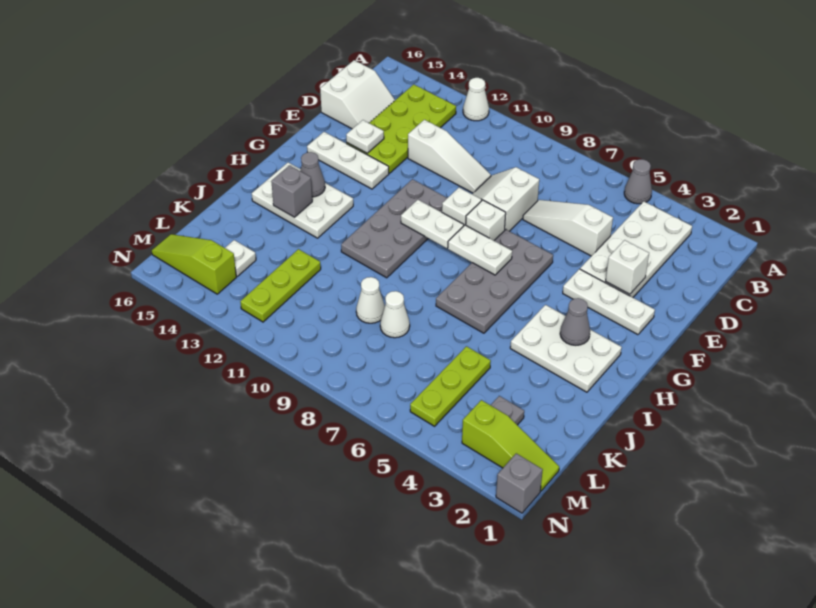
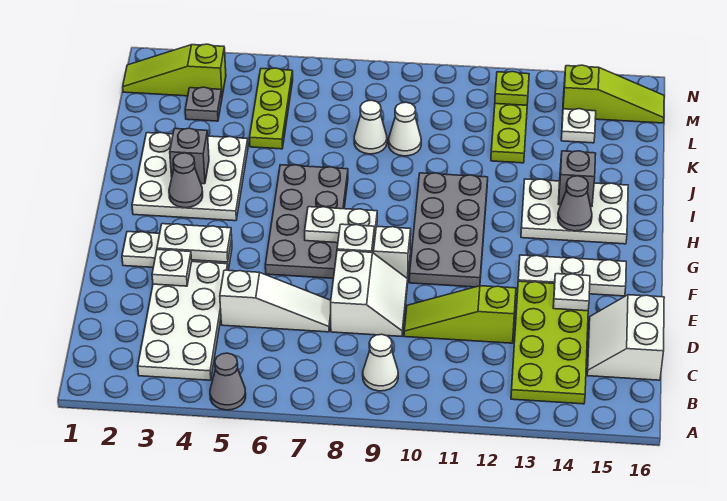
white 1x1 cone [463,78,489,121] -> white 1x1 cone moved to [363,334,398,391]
white 1x3 slope [408,120,491,193] -> lime 1x3 slope [404,286,516,343]
white 1x1 brick [606,240,649,294] -> white 1x1 plate [152,250,192,286]
white 1x2 plate [401,200,464,248] -> white 1x2 plate moved to [157,224,232,262]
white 2x3 plate [510,305,622,392] -> white 3x3 plate [132,133,248,221]
none -> lime 1x1 plate [495,72,529,105]
grey 1x1 brick [496,453,543,513] -> grey 1x1 brick moved to [170,128,209,184]

